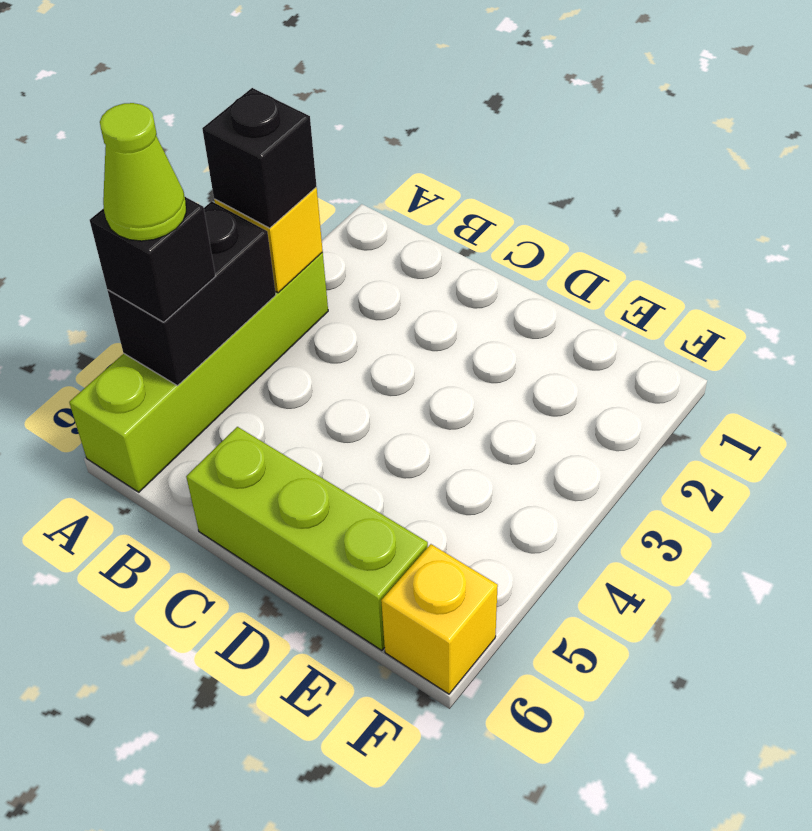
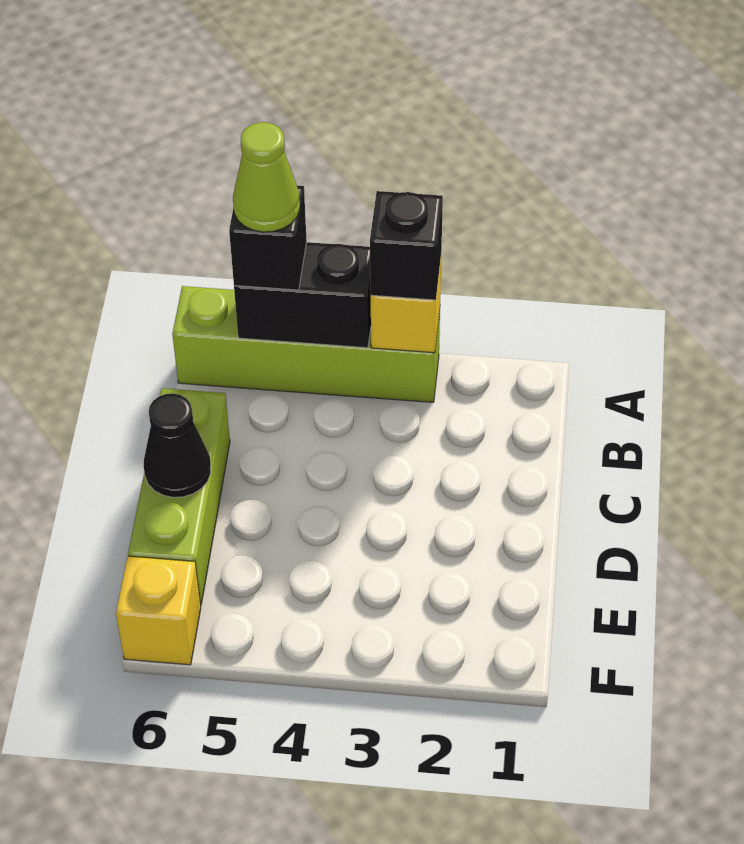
none -> black 1x1 cone [144,394,211,497]

